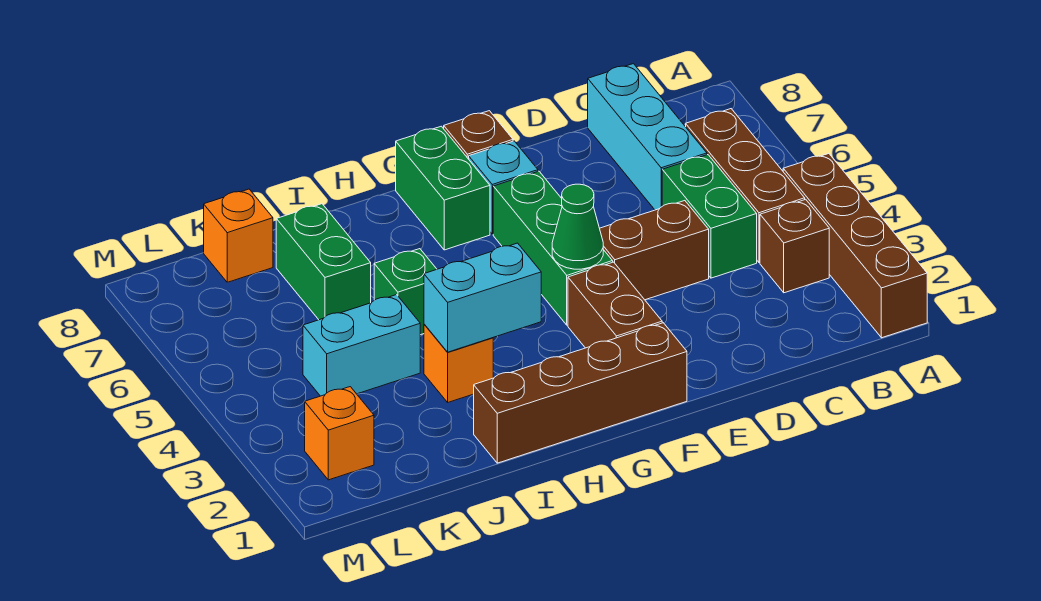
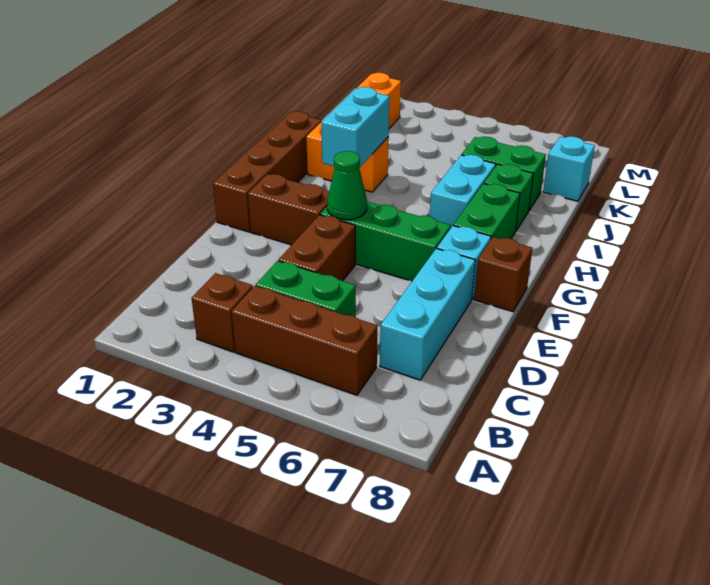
brown 1x4 brick [783,154,927,338] -> none
cyan 1x3 brick [588,64,707,210] -> cyan 1x3 brick turned to [380,249,475,380]
green 1x2 brick [396,126,490,250] -> green 1x2 brick turned to [453,184,520,239]
orange 1x1 brick [424,324,493,402] -> orange 1x2 brick [306,123,389,192]
green 1x1 brick [374,249,437,335] -> green 1x1 brick moved to [484,164,533,231]
cyan 1x2 brick [303,295,420,396] -> cyan 1x2 brick moved to [430,155,496,227]
orange 1x1 brick [204,189,273,282] -> cyan 1x1 brick [543,136,595,201]

